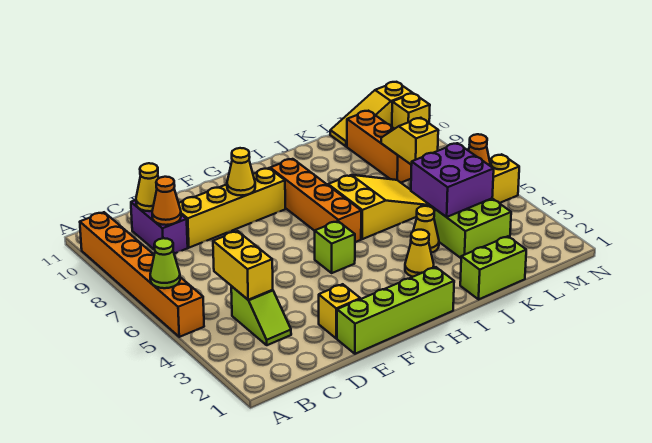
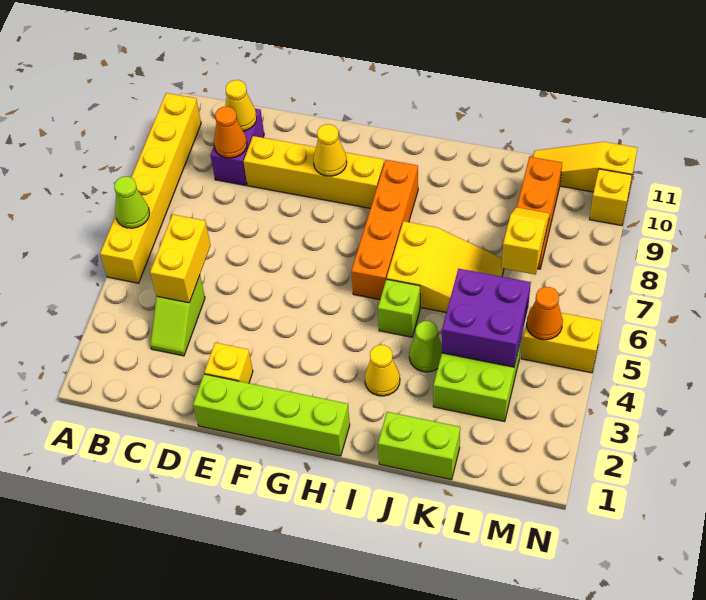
orange 1x6 brick [80,212,204,337] -> yellow 1x6 brick [100,93,201,283]
lime 1x1 brick [315,221,355,273] -> lime 1x1 brick moved to [378,279,420,337]
yellow 1x1 cone [413,206,439,253] -> lime 1x1 cone [409,321,442,372]

